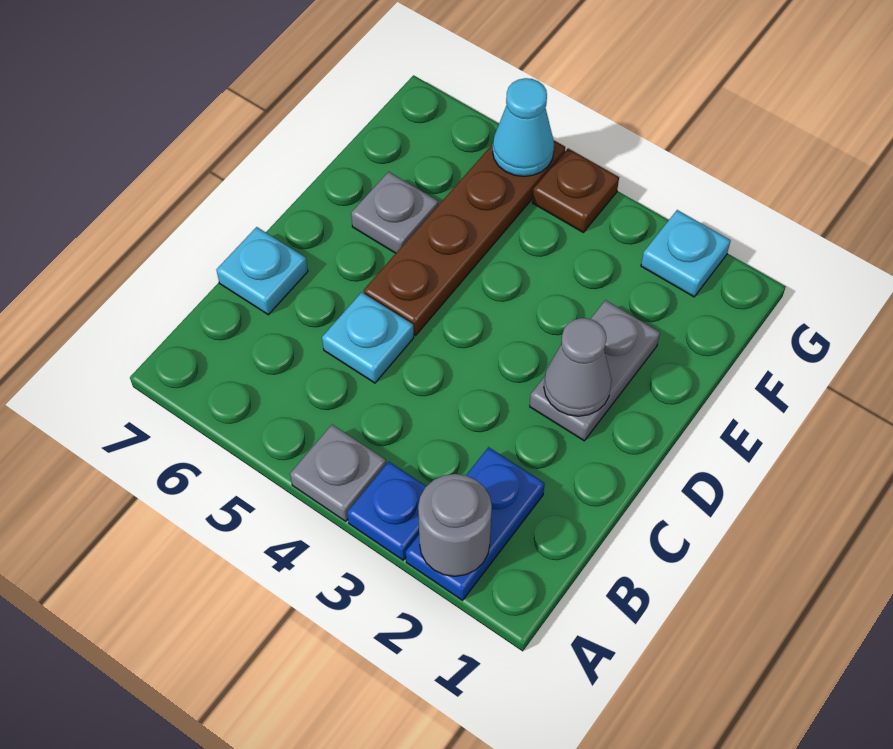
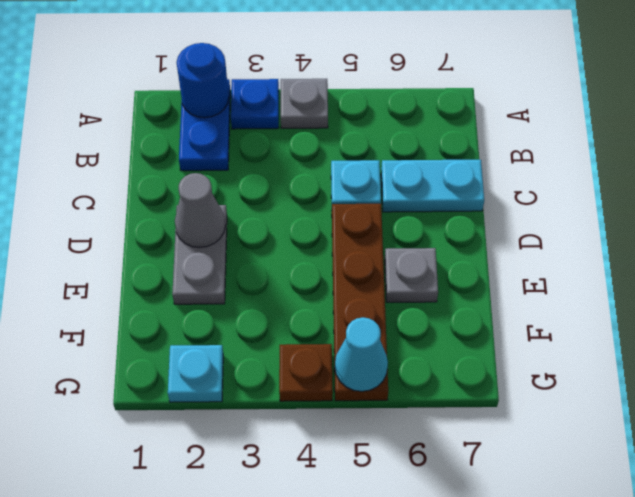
grey 1x1 round brick [418,474,492,576] -> blue 1x1 round brick [177,43,229,118]
cyan 1x1 plate [216,227,308,315] -> cyan 1x2 plate [381,160,484,212]

